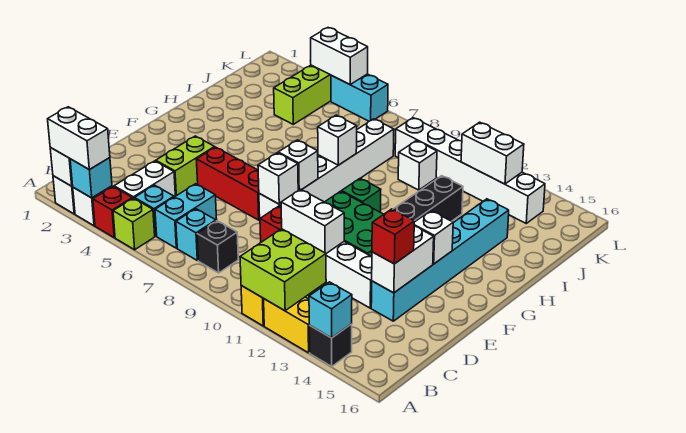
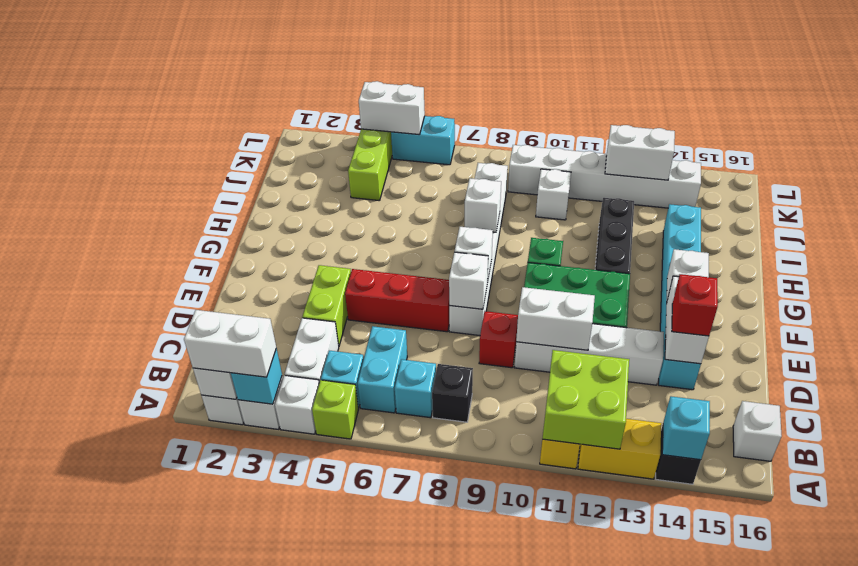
red 1x1 brick [93,187,132,237] -> white 1x1 brick [275,376,319,434]
none -> white 1x1 brick [733,401,782,461]

